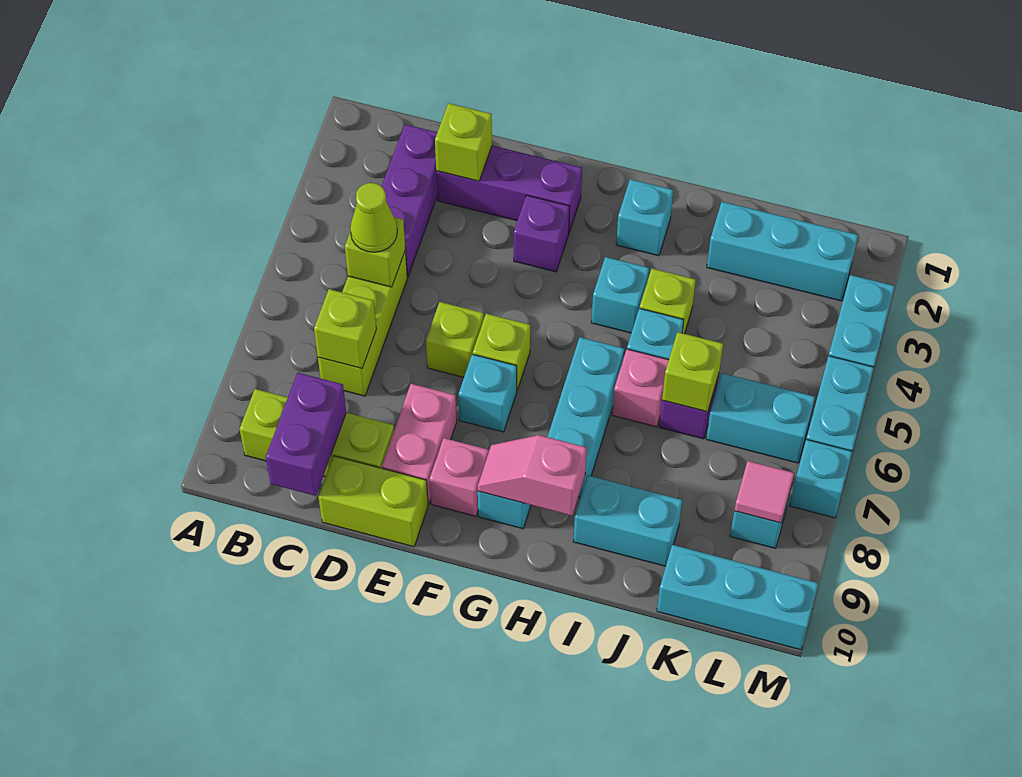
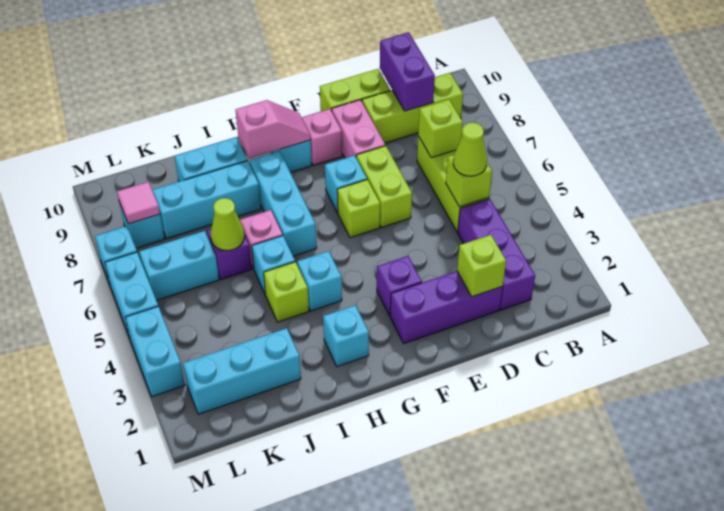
lime 1x1 brick [426,302,484,377] -> lime 1x2 brick [356,146,412,228]
lime 1x1 brick [662,332,723,412] -> lime 1x1 cone [211,198,245,251]
cyan 1x3 brick [657,545,819,650] -> cyan 1x3 brick moved to [152,161,261,239]

